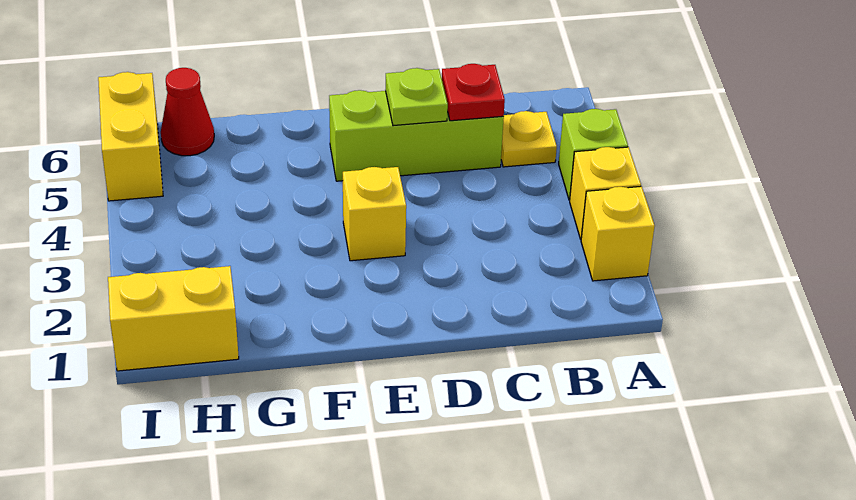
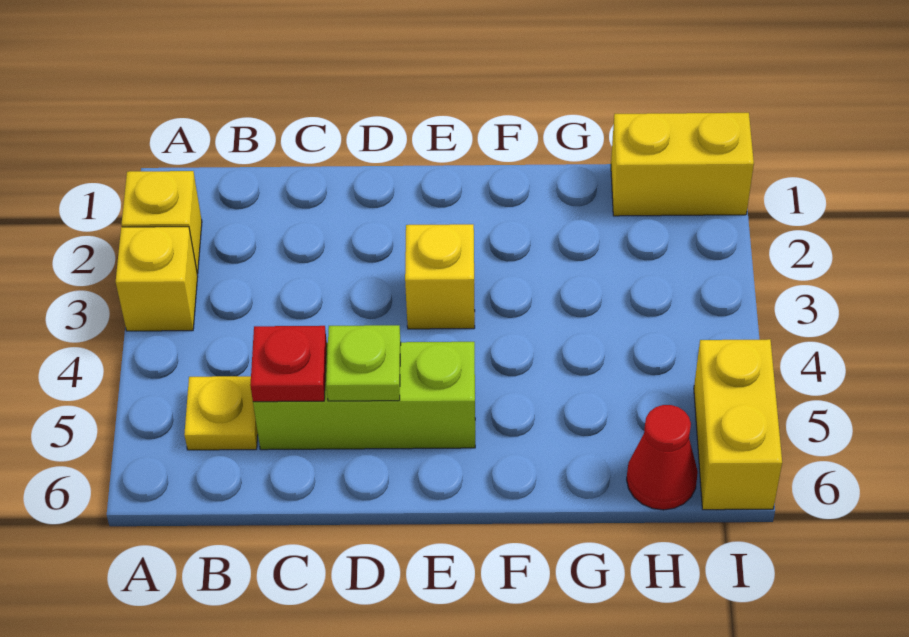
lime 1x1 brick [559,109,628,200] -> none

